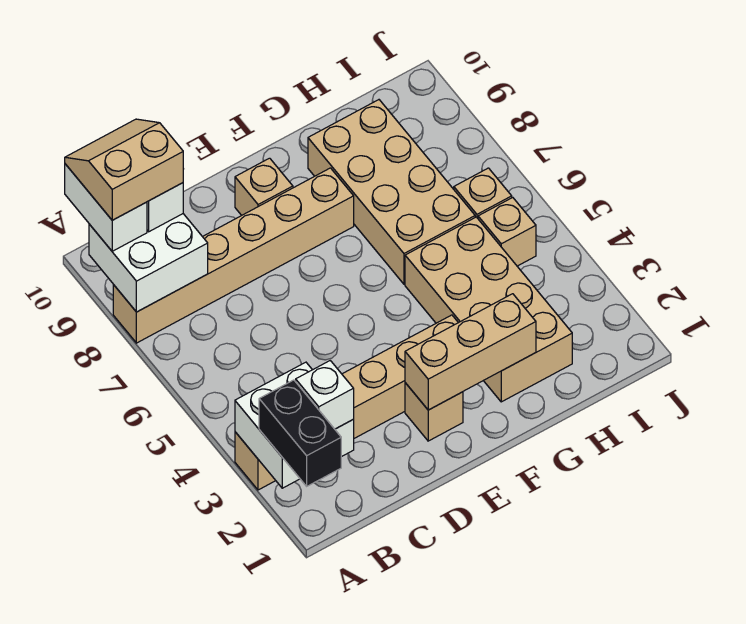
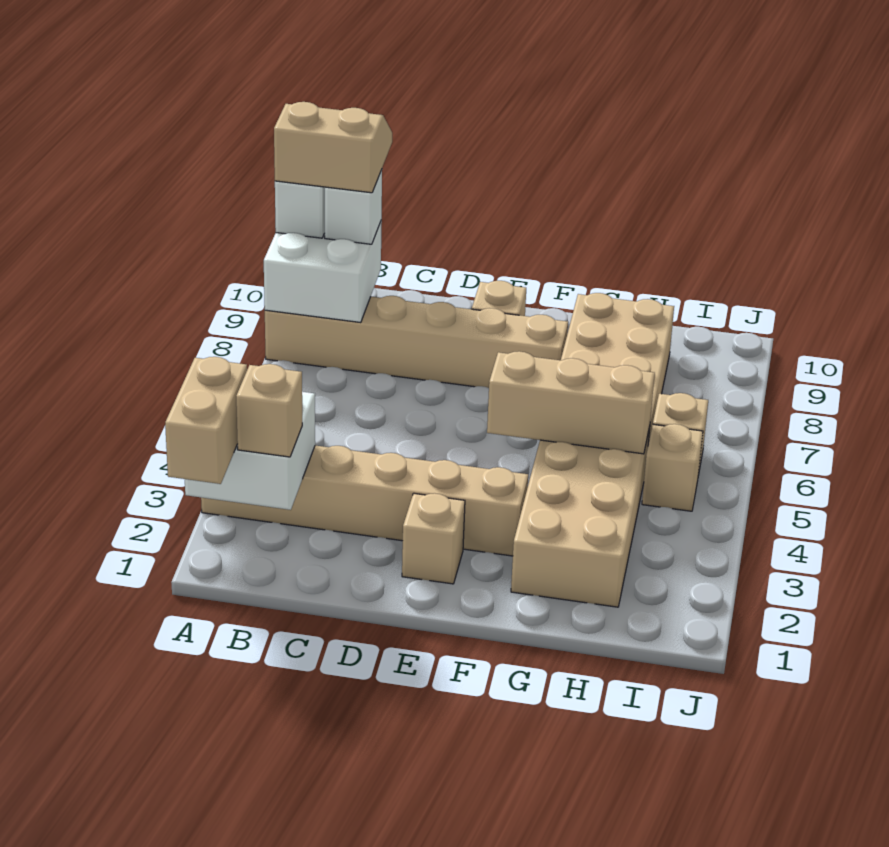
black 1x2 brick [259,380,341,486] -> tan 1x2 brick [165,357,247,484]
white 1x1 brick [296,361,354,429] -> tan 1x1 brick [236,364,302,457]
tan 1x3 brick [405,294,536,410] -> tan 1x3 brick moved to [487,351,655,454]

